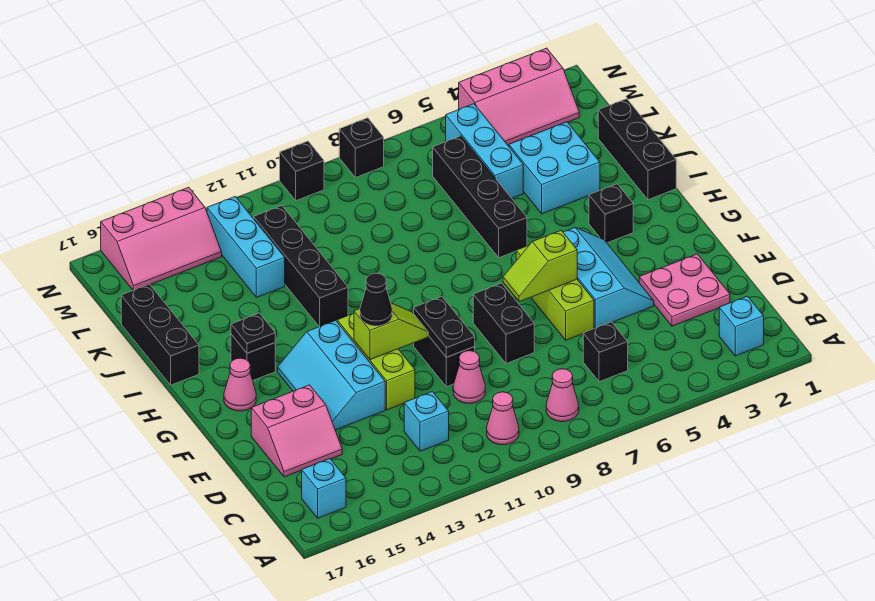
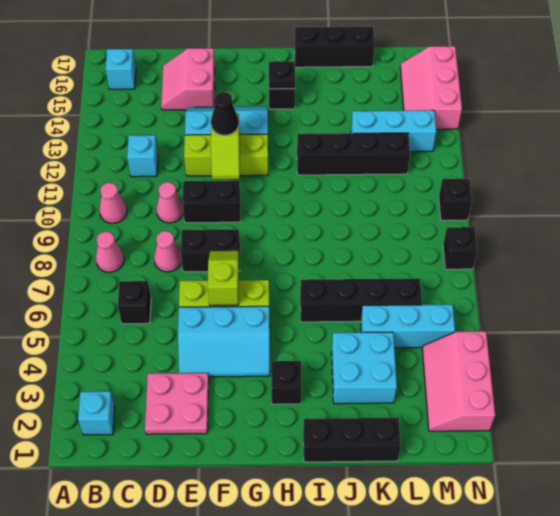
black 1x2 plate [414,297,475,357] -> none
pink 1x1 cone [224,358,256,411] -> pink 1x1 cone moved to [154,231,182,272]

